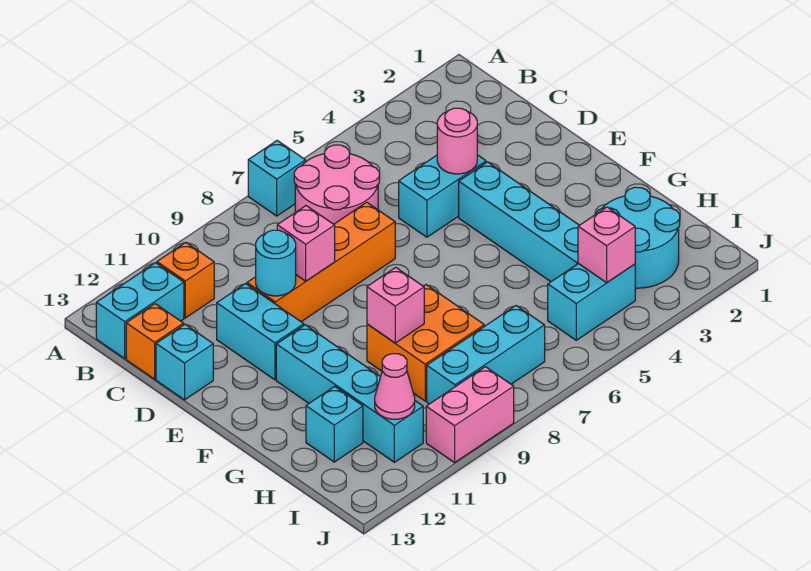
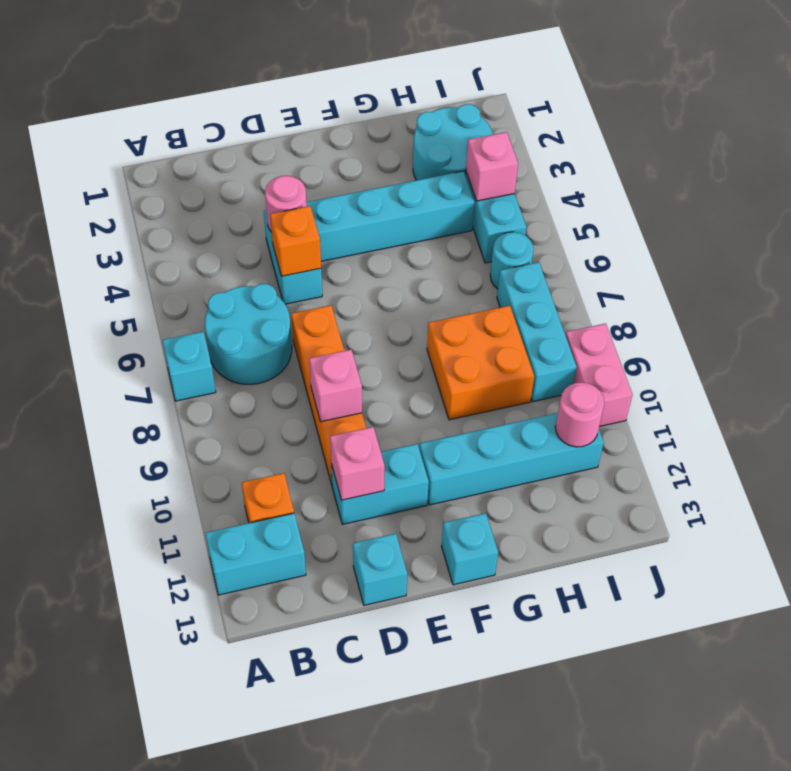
pink 2x2 round brick [294,145,379,224] -> cyan 2x2 round brick [205,284,292,384]
cyan 1x2 brick [96,263,184,358] -> cyan 1x2 brick turned to [205,513,306,595]
orange 1x1 brick [126,304,183,379] -> orange 1x1 brick moved to [270,206,321,276]
cyan 1x1 round brick [256,230,296,296] -> cyan 1x1 round brick moved to [490,232,534,289]
pink 1x1 brick [367,267,424,343] -> pink 1x1 brick moved to [330,427,385,500]
cyan 1x1 brick [306,386,363,462] -> cyan 1x1 brick moved to [441,513,498,585]
pink 1x1 cone [375,354,415,419] -> pink 1x1 round brick [555,382,605,447]

